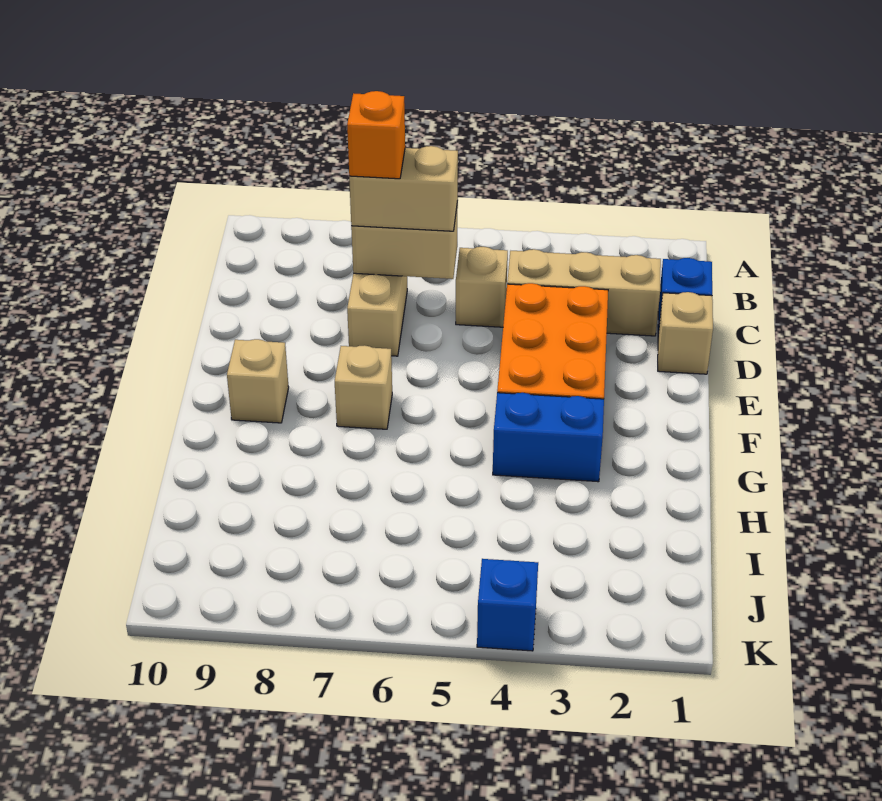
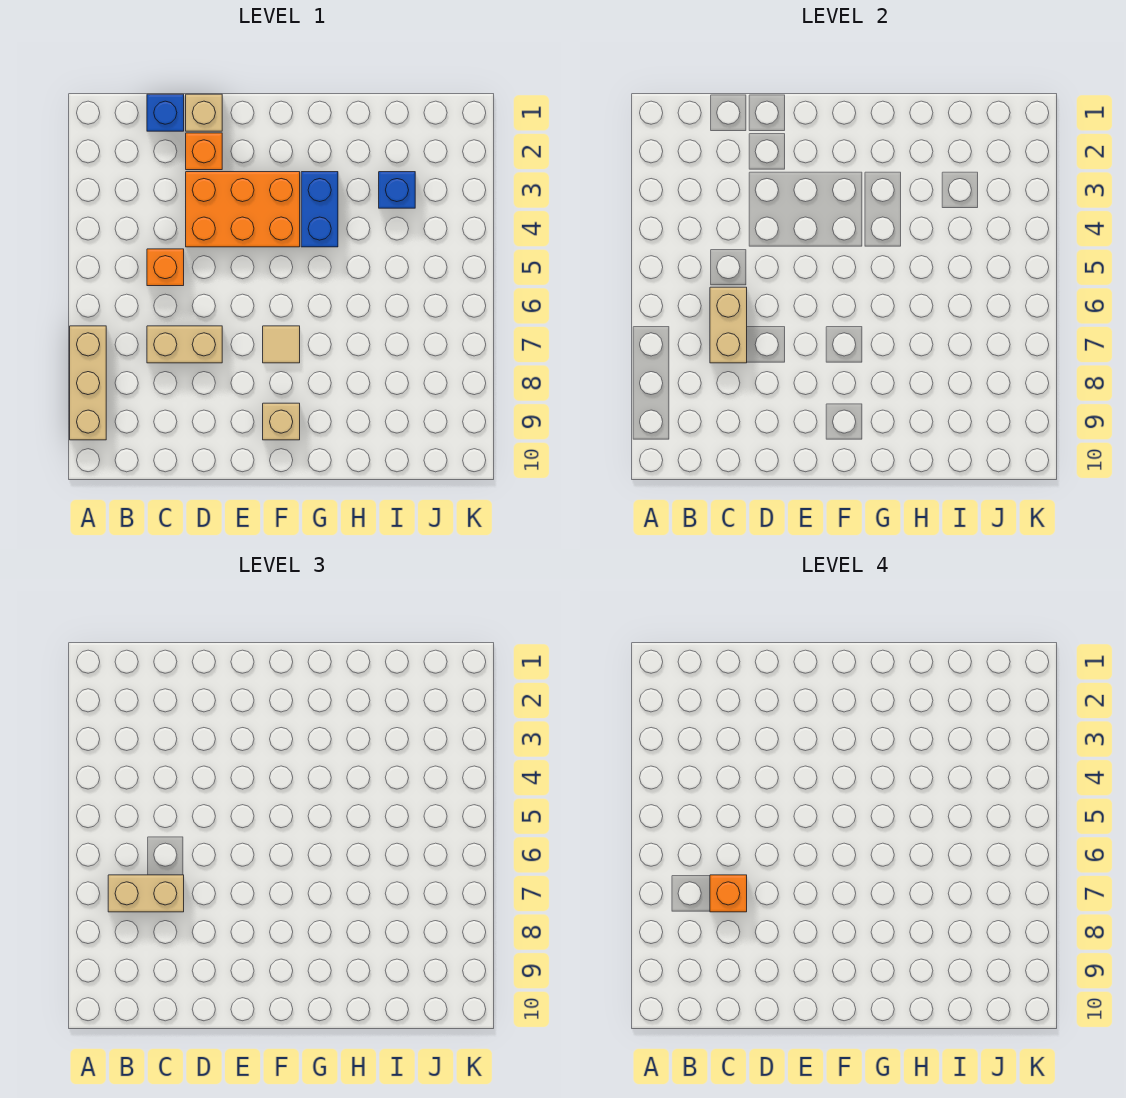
tan 1x3 brick [507,249,661,336] -> tan 1x3 brick moved to [70,326,106,440]
tan 1x1 brick [456,247,508,327] -> orange 1x1 brick [147,249,184,286]
tan 1x2 brick [349,146,458,231] -> tan 1x2 brick turned to [108,875,184,912]
none -> orange 1x1 brick [186,133,222,170]
tan 1x1 brick [335,345,392,429] -> tan 1x1 tile [263,326,300,363]
blue 1x1 brick [477,559,538,651] -> blue 1x1 brick moved to [379,172,415,208]

